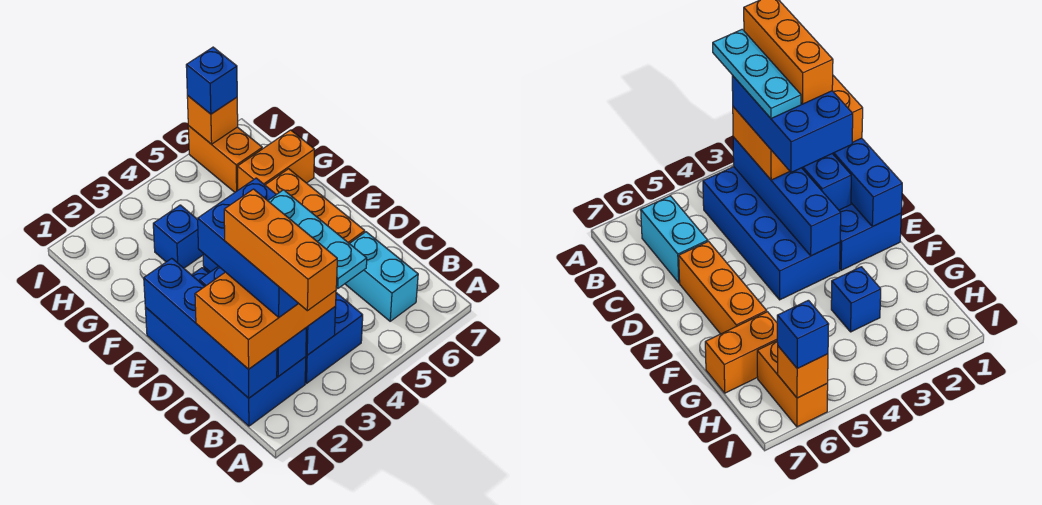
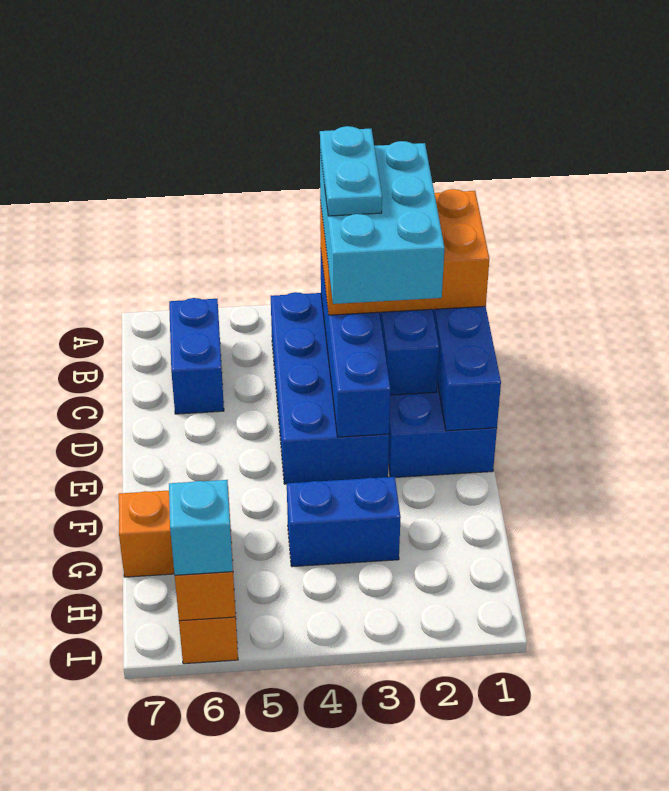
orange 1x3 brick [224,189,337,311] -> none
cyan 1x3 plate [268,190,367,288] -> cyan 1x2 plate [320,126,382,216]
blue 2x3 brick [198,178,298,317] -> cyan 2x3 brick [320,141,444,304]
cyan 1x2 brick [345,232,418,321] -> blue 1x2 brick [169,298,224,414]
orange 1x3 brick [265,169,365,243] -> none
blue 1x1 brick [153,205,203,268] -> blue 1x2 brick [287,477,401,567]
blue 1x1 brick [186,47,237,114] -> cyan 1x1 brick [169,480,233,575]

